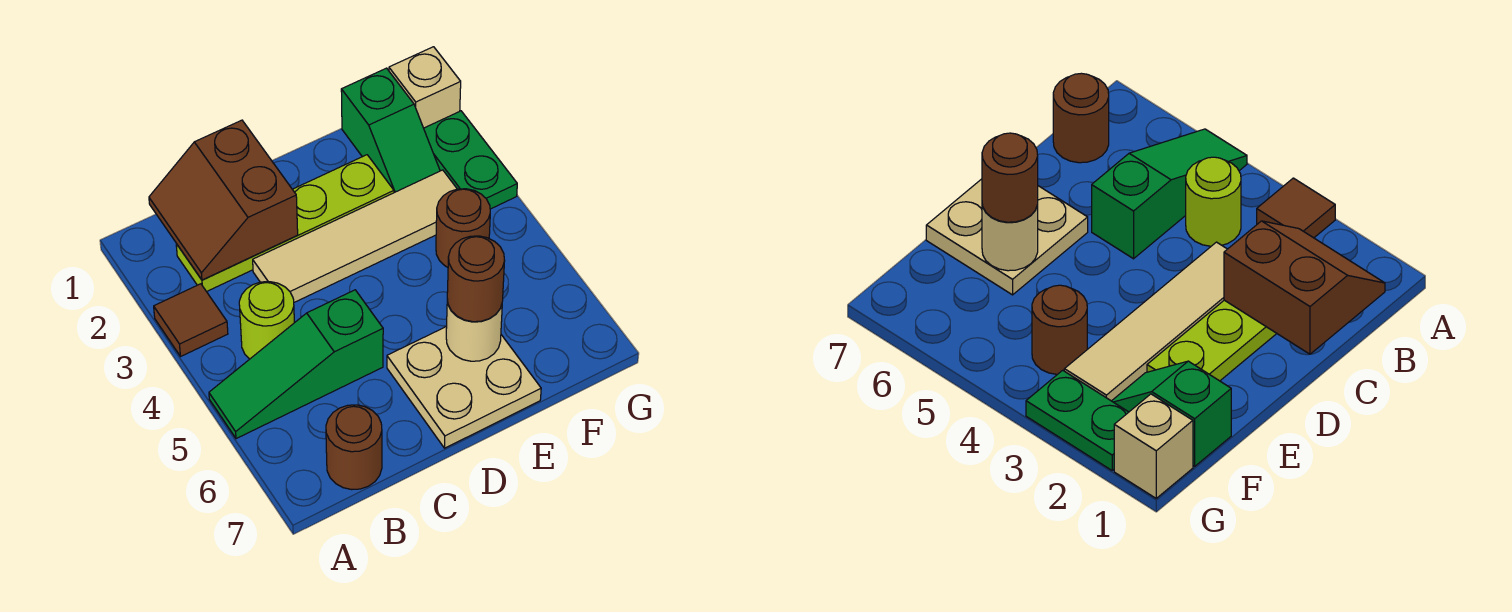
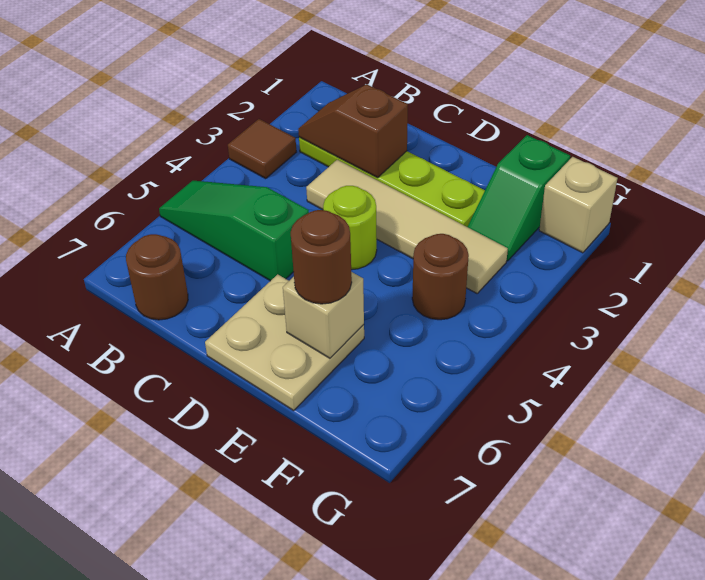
brown 2x2 slope [149,120,298,280] -> brown 1x2 slope [298,84,408,178]
lime 1x1 round brick [239,282,294,359] -> lime 1x1 round brick moved to [323,186,377,270]
tan 1x1 round brick [446,299,502,361] -> tan 1x1 brick [283,272,364,358]
green 1x2 plate [424,111,517,209] -> none

